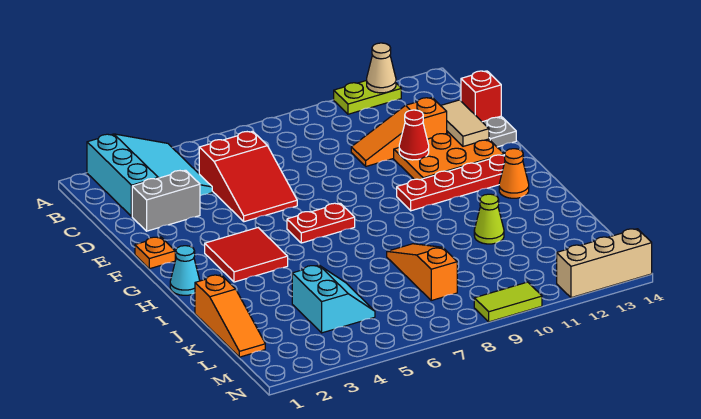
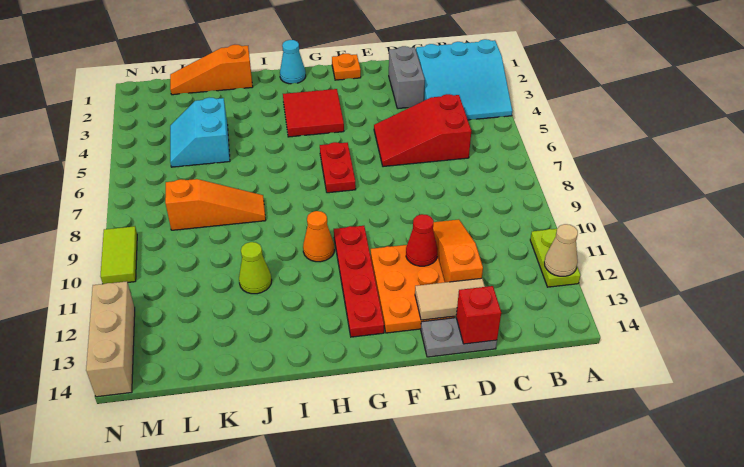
orange 1x1 cone [499,149,529,198] -> orange 1x1 cone moved to [303,211,334,262]
cyan 2x2 slope [292,265,375,333] -> cyan 2x2 slope turned to [170,98,230,167]

